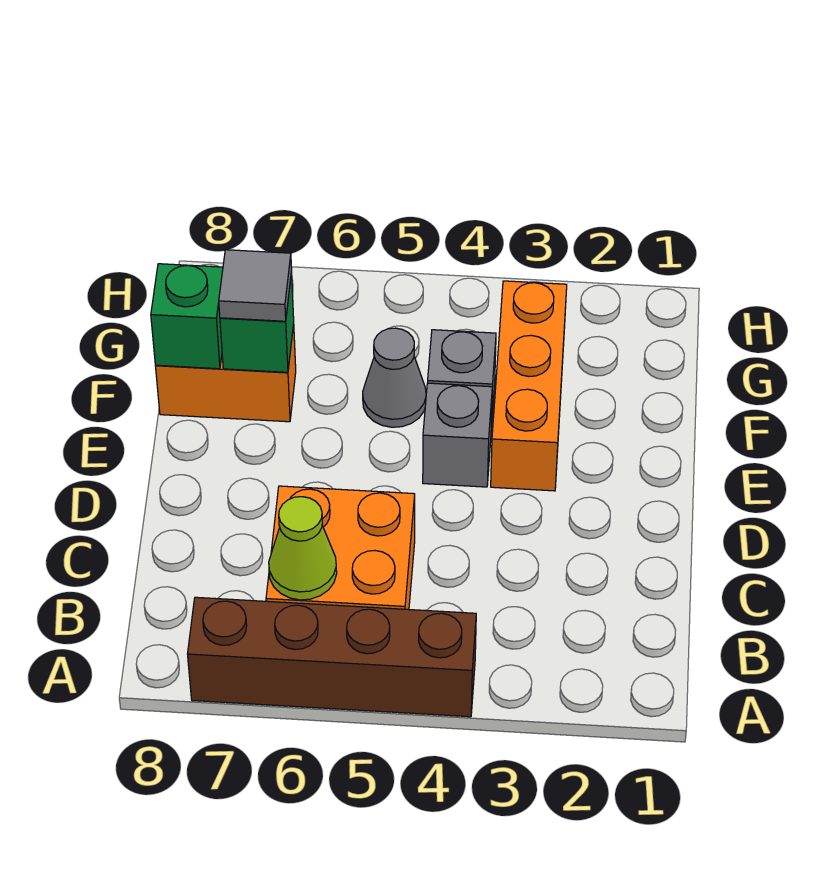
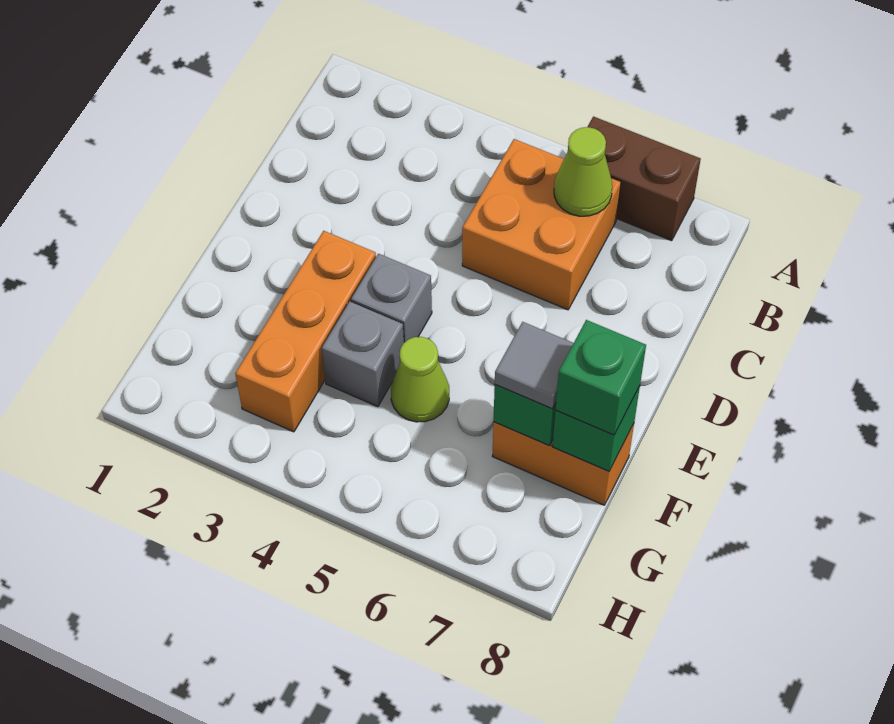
brown 1x4 brick [188,597,476,717] -> brown 1x2 brick [588,117,701,241]
grey 1x1 cone [363,328,426,427] -> lime 1x1 cone [391,337,449,422]
none -> green 1x1 brick [556,320,646,435]

